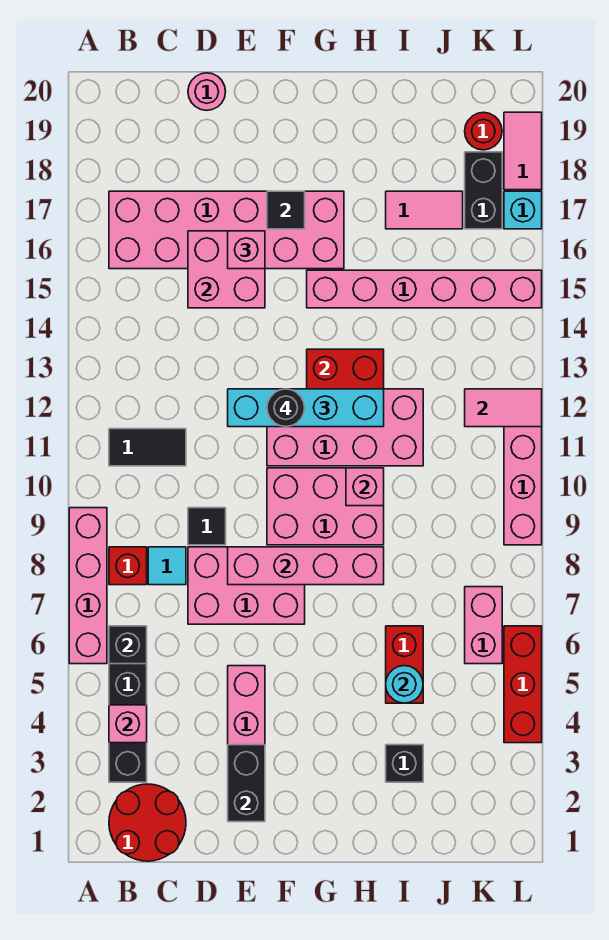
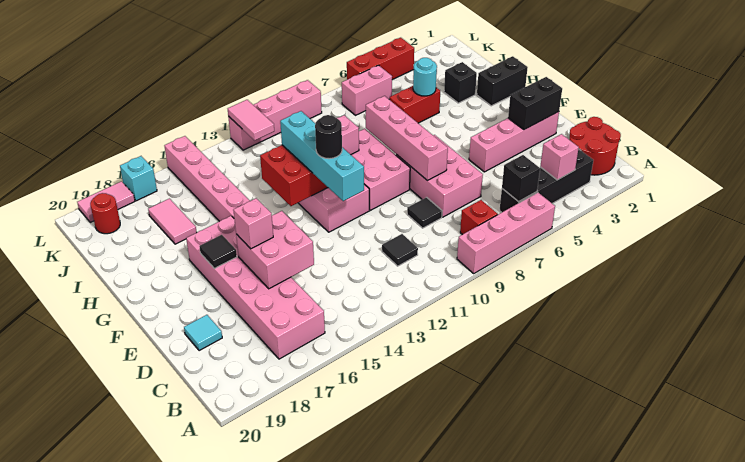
black 1x2 tile [109,429,186,466] -> black 1x1 tile [382,234,418,266]
cyan 1x1 tile [148,547,186,585] -> cyan 1x1 tile moved to [184,315,222,351]
pink 1x1 round brick [188,73,226,110] -> none
black 1x2 brick [465,152,502,229] -> black 1x2 brick moved to [477,56,528,106]

